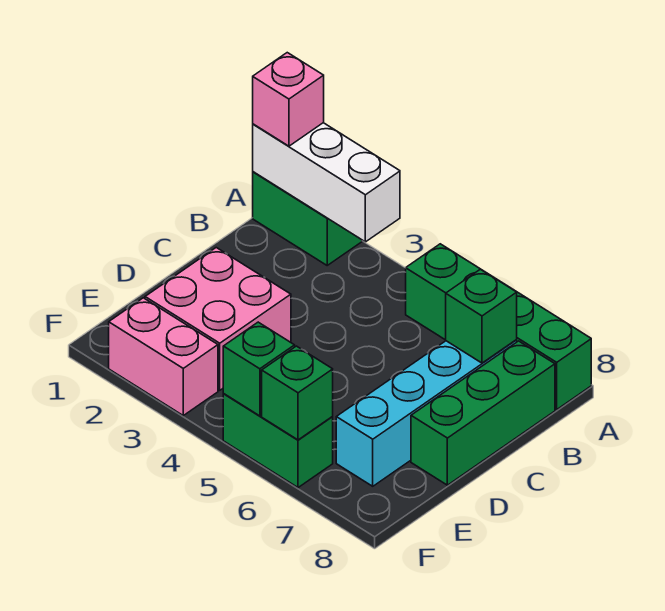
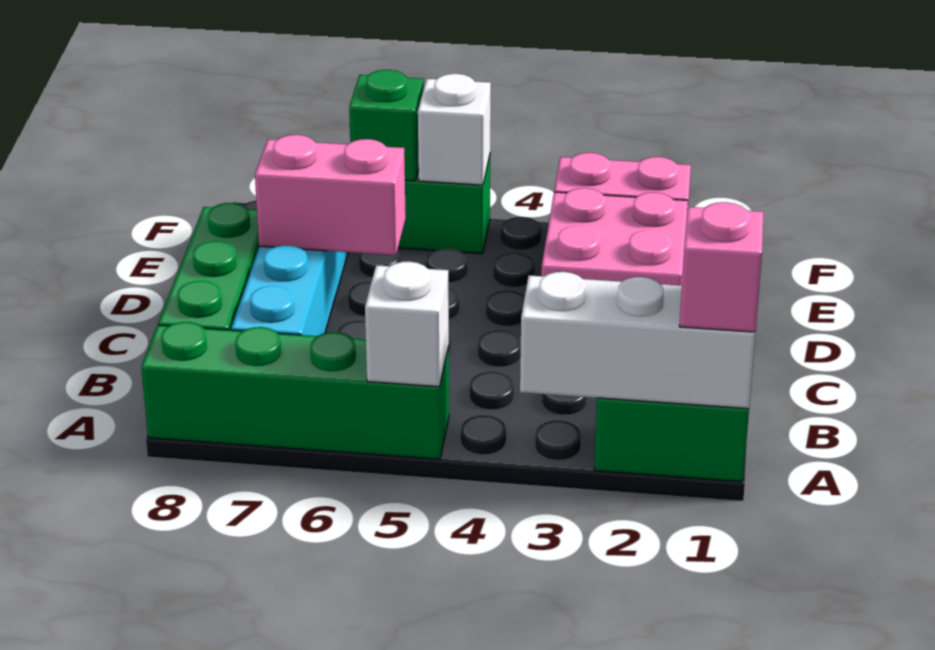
none -> white 1x1 brick [365,262,449,387]
green 1x1 brick [446,269,517,363] -> none
none -> pink 1x2 brick [255,135,406,255]
green 1x1 brick [223,322,295,416] -> white 1x1 brick [418,74,491,185]

